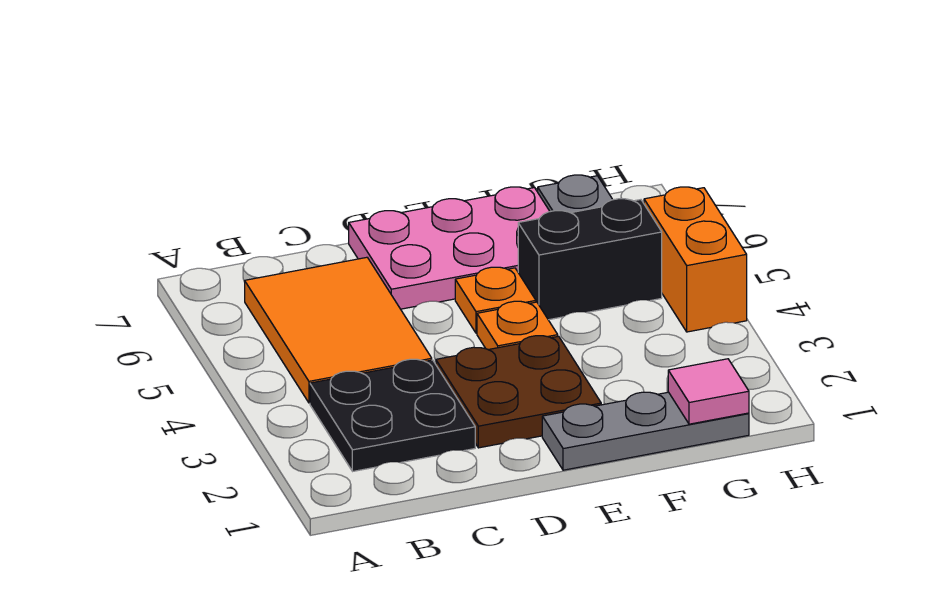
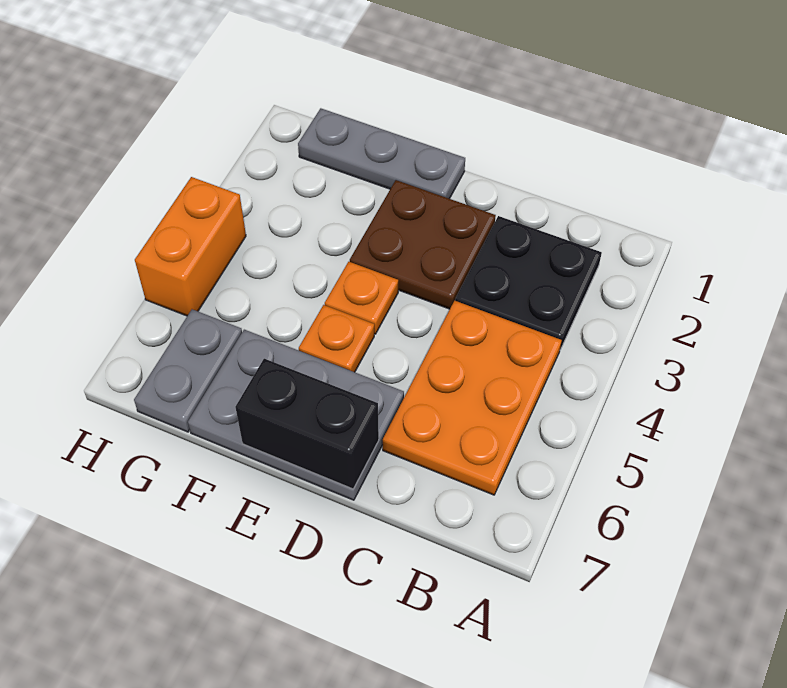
orange 2x3 tile [245,257,432,403] -> orange 2x3 plate [383,301,562,495]
pink 2x3 plate [349,187,550,309] -> grey 2x3 plate [188,330,404,500]
black 1x2 brick [518,199,662,320] -> black 1x2 brick moved to [235,359,379,489]
pink 1x1 tile [668,359,749,424] -> none

